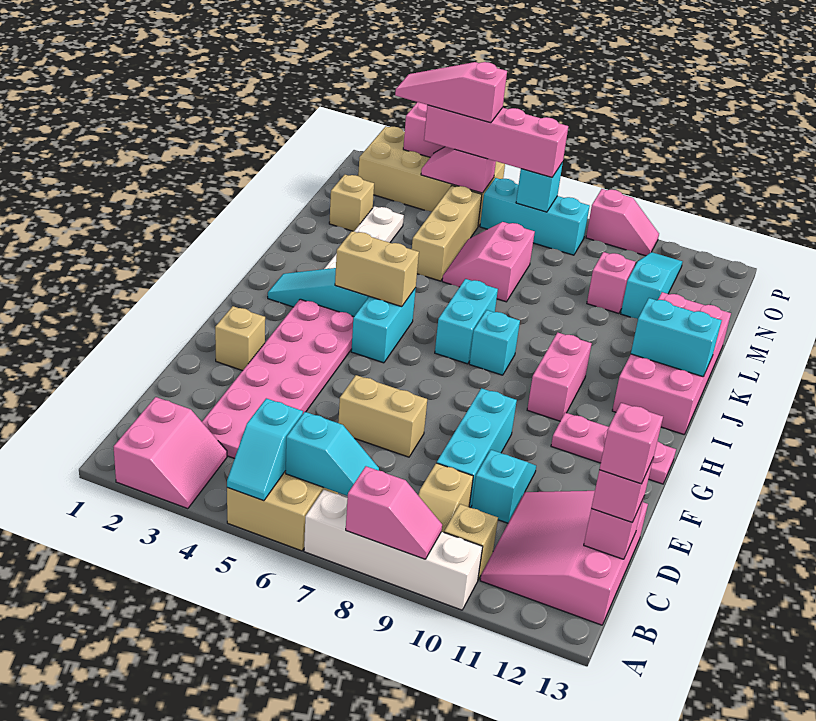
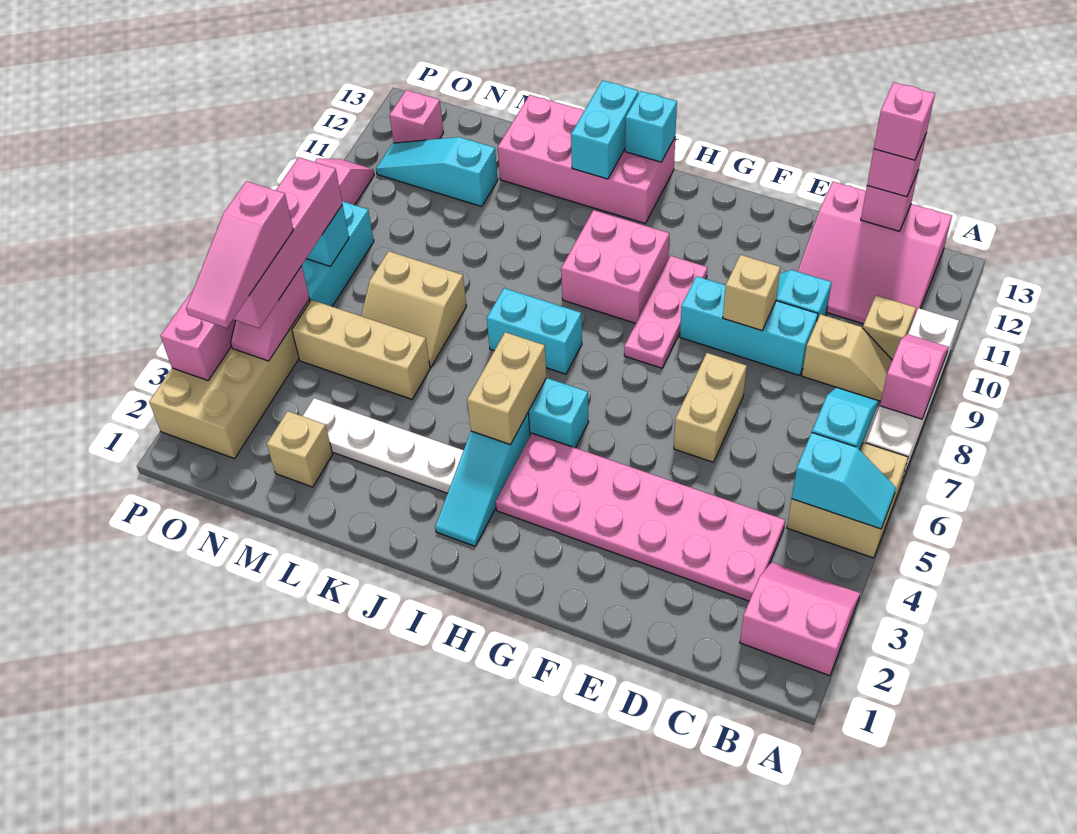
tan 1x1 brick [215,306,265,371] -> tan 1x1 brick moved to [723,255,780,331]
pink 1x3 plate [551,413,676,484] -> pink 1x3 plate moved to [624,256,708,368]
pink 1x2 brick [527,332,592,421] -> pink 2x2 brick [561,210,669,323]
cyan 1x1 brick [469,310,520,375] -> cyan 1x1 brick moved to [625,91,677,162]
pink 2x2 slope [442,222,535,302] -> tan 2x2 slope [361,251,466,367]
pink 1x1 brick [587,252,635,313] -> pink 1x1 brick moved to [390,90,443,143]

